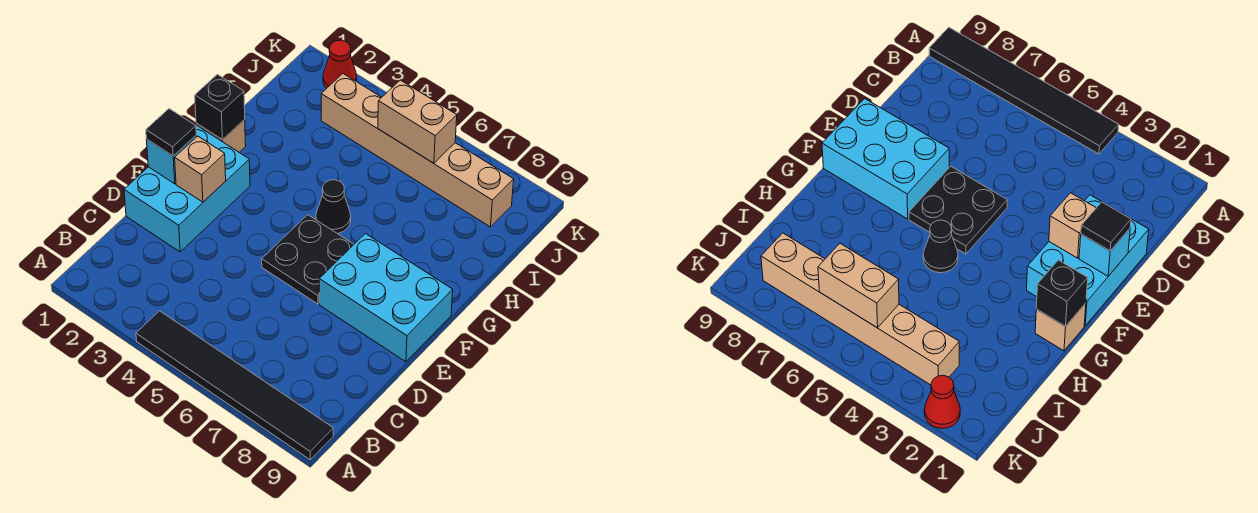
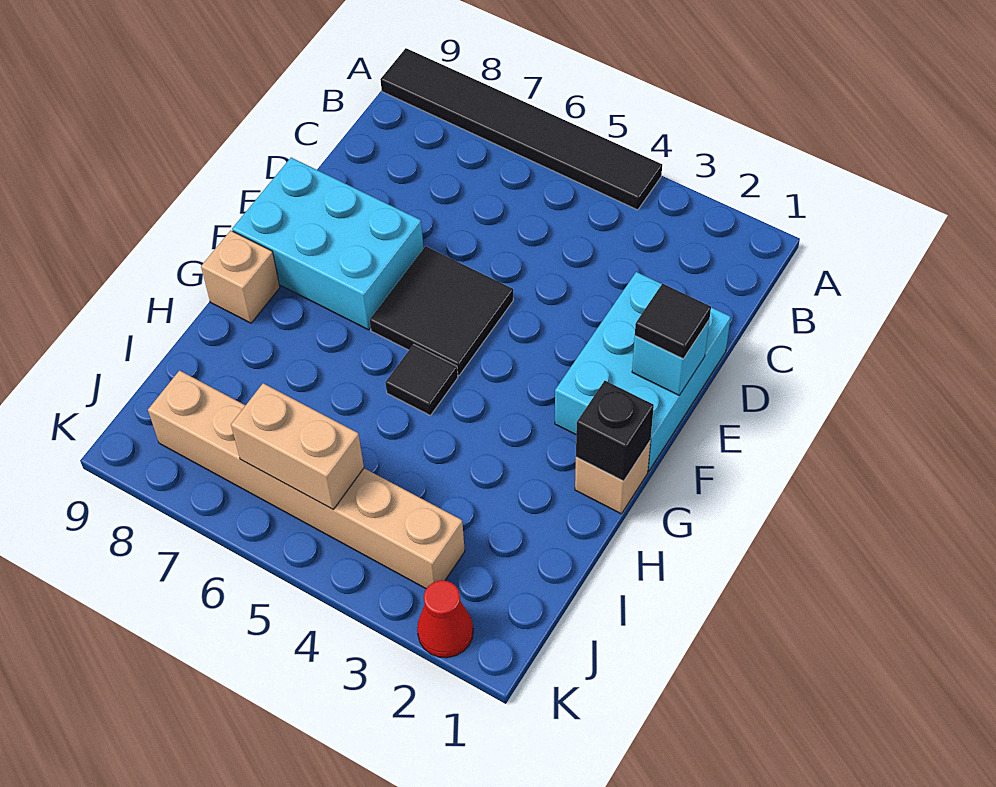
tan 1x1 brick [175,136,226,202] -> tan 1x1 brick moved to [201,230,280,323]
black 2x2 plate [262,215,354,304] -> black 2x2 tile [370,246,513,375]
black 1x1 cone [316,180,351,234] -> black 1x1 tile [385,345,458,415]

